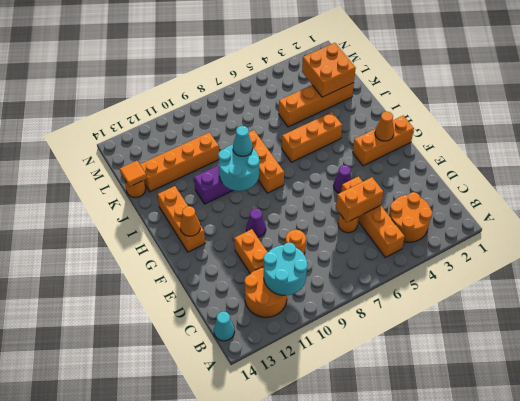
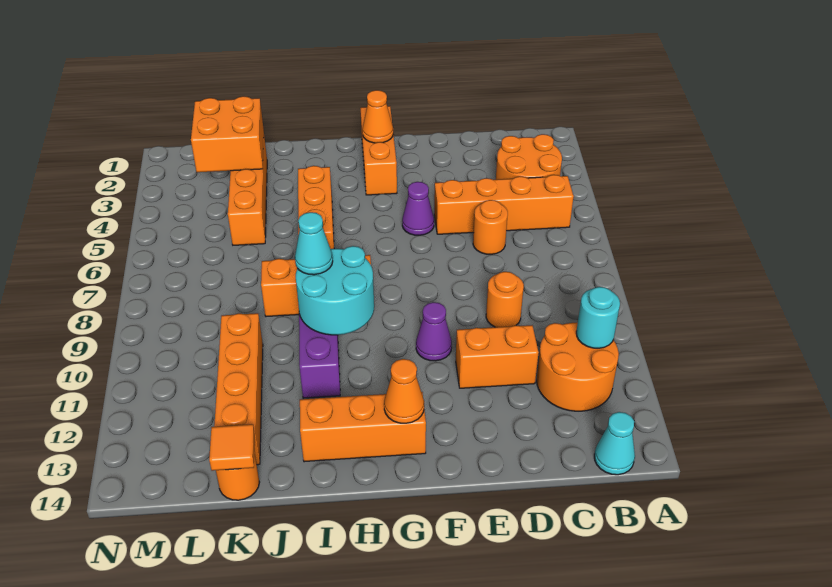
cyan 2x2 round brick [263,243,308,295] -> cyan 1x1 round brick [576,287,620,348]
orange 1x2 brick [336,177,383,222] -> none

